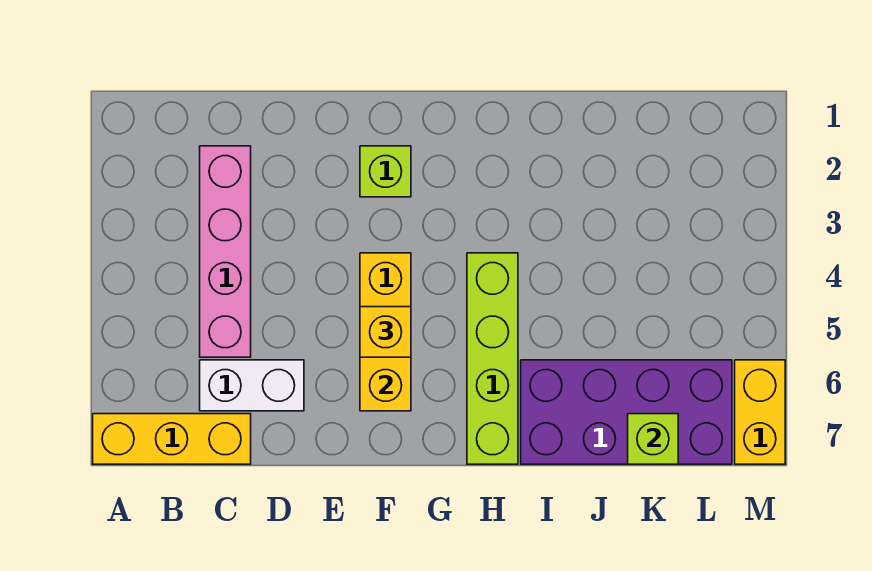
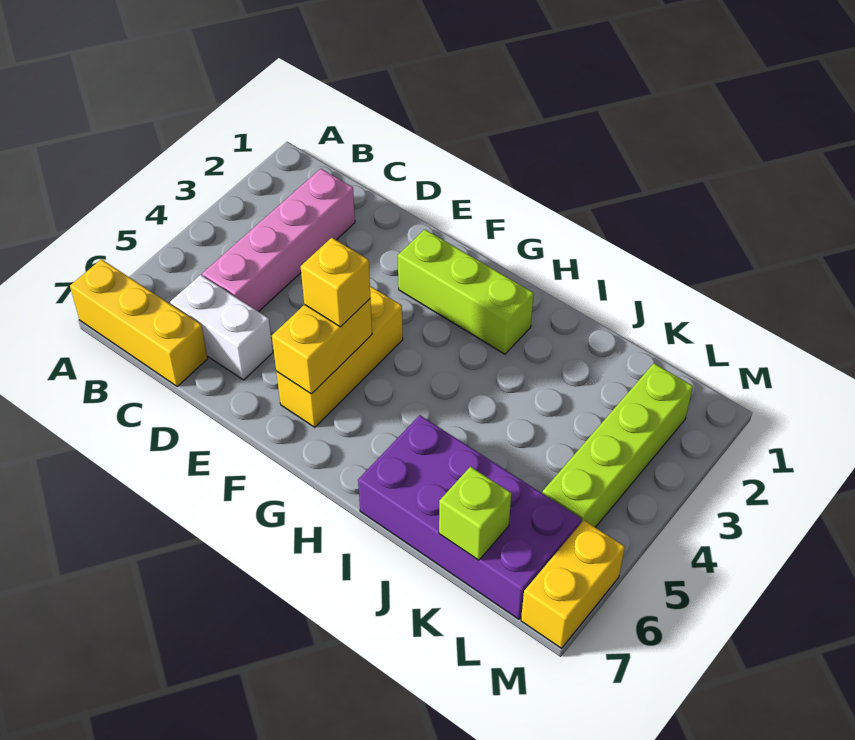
lime 1x1 brick [360,146,411,197] -> lime 1x3 brick [398,229,534,354]
lime 1x4 brick [467,253,518,464] -> lime 1x4 brick moved to [542,363,693,527]

